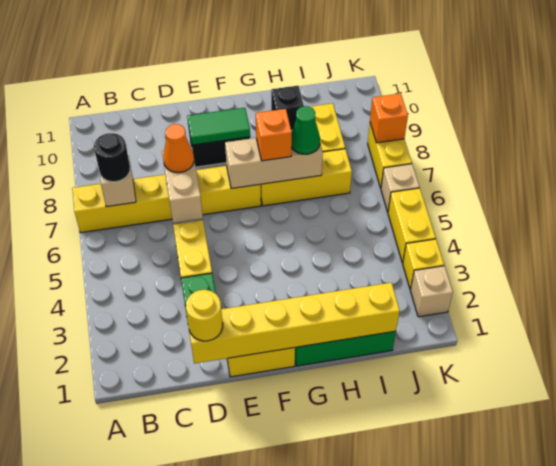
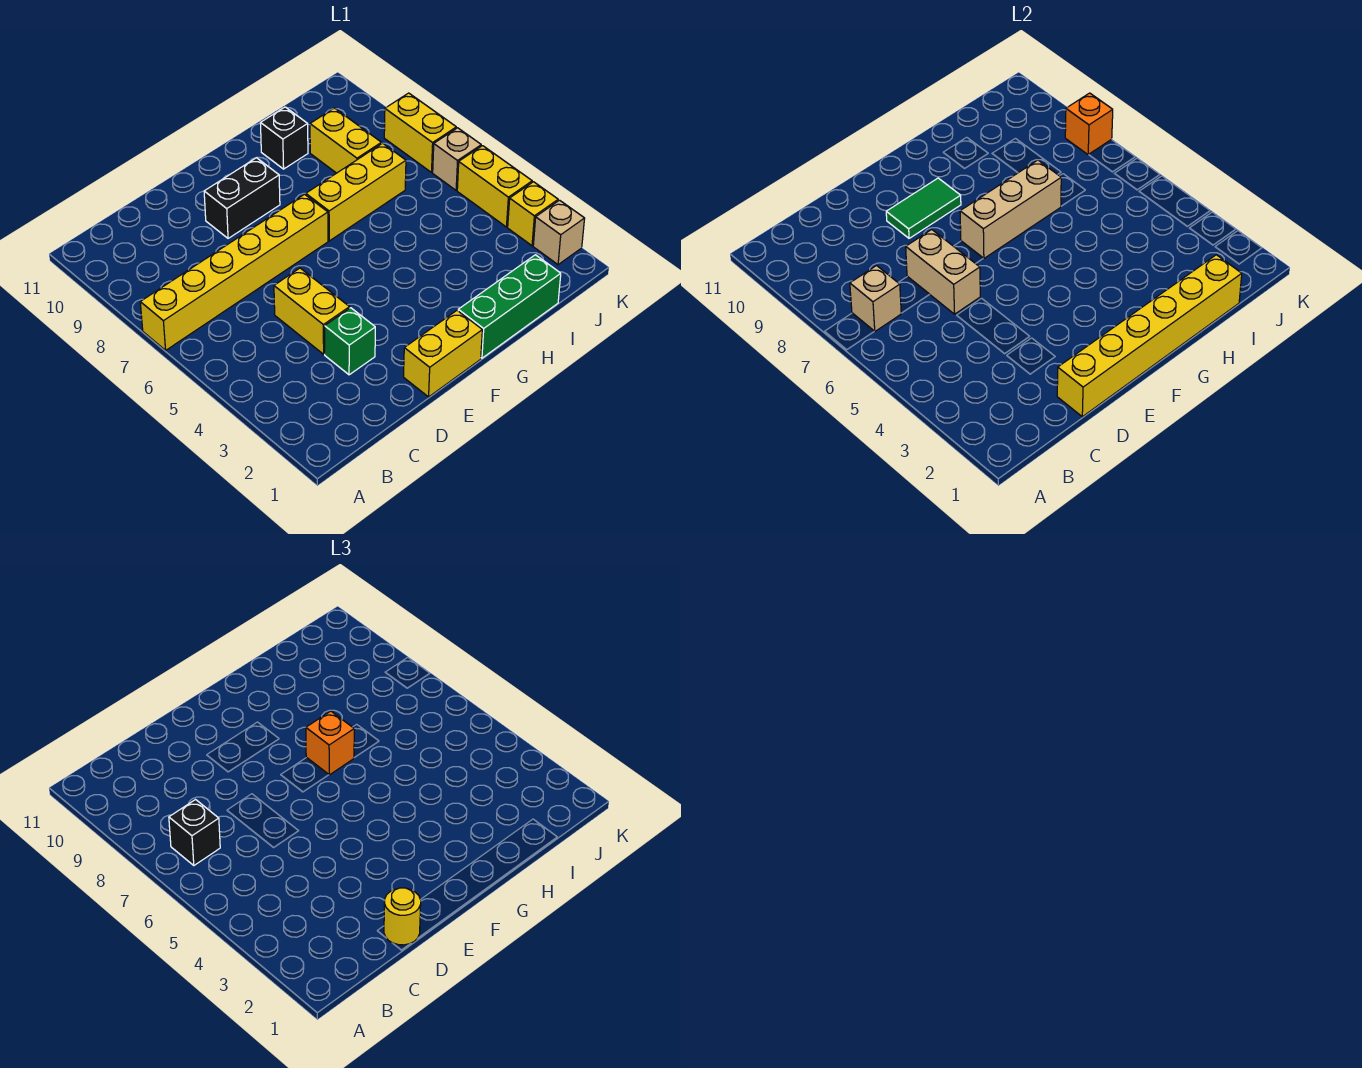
black 1x1 round brick [94,133,130,182] -> black 1x1 brick [169,800,220,865]
orange 1x1 cone [163,124,194,172] -> none
green 1x1 cone [291,106,320,154] -> none

